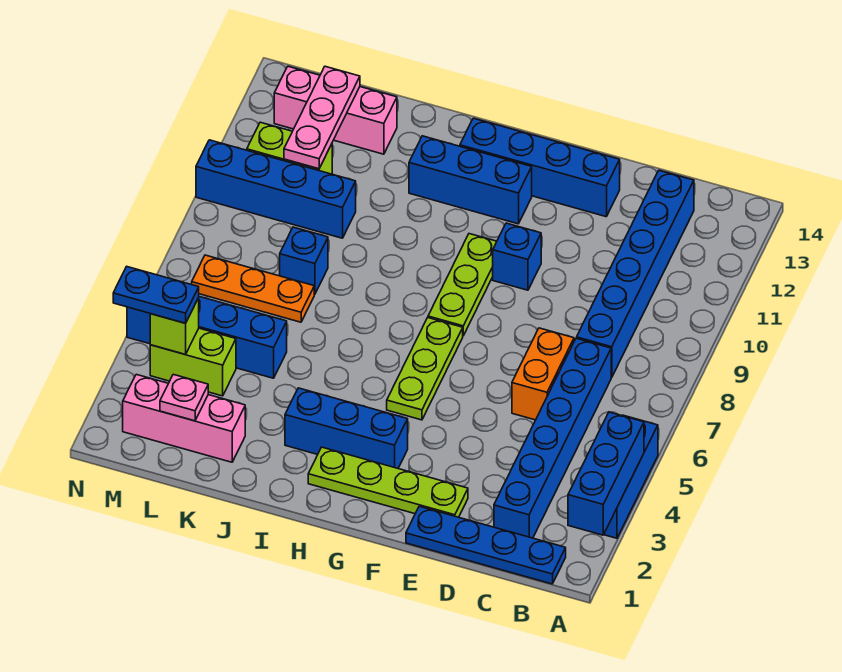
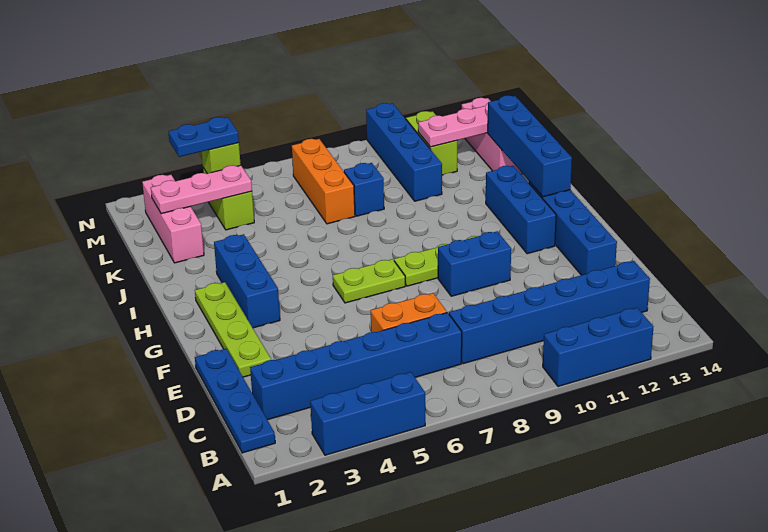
blue 1x3 brick [568,412,644,535] -> blue 1x3 brick moved to [543,308,653,387]
blue 1x1 brick [493,223,541,290] -> blue 1x2 brick [438,231,511,296]
lime 1x3 plate [387,318,463,420] -> lime 1x2 plate [333,259,405,303]
blue 1x4 brick [127,297,287,378] -> blue 1x4 brick moved to [488,95,572,197]
orange 1x3 plate [192,255,314,322] -> orange 1x3 brick [292,139,355,224]
pink 1x1 plate [160,374,208,421] -> pink 1x3 plate [151,165,252,214]
blue 1x2 plate [113,266,199,323] -> blue 1x2 plate turned to [168,117,239,157]

